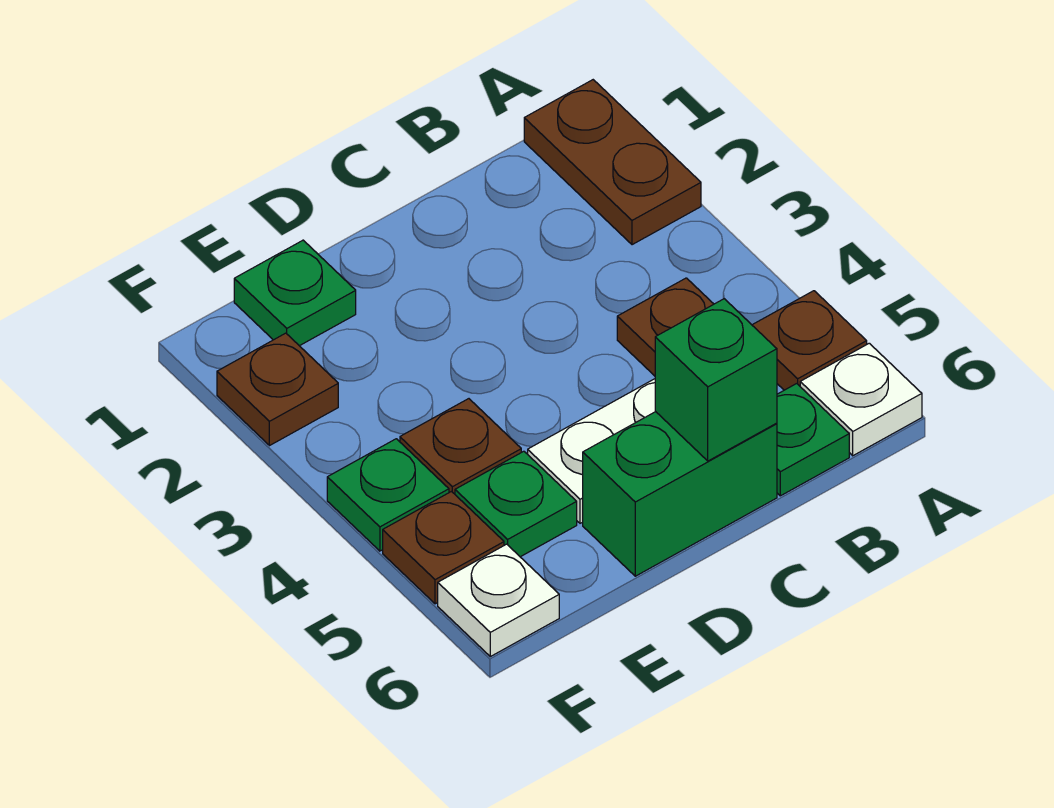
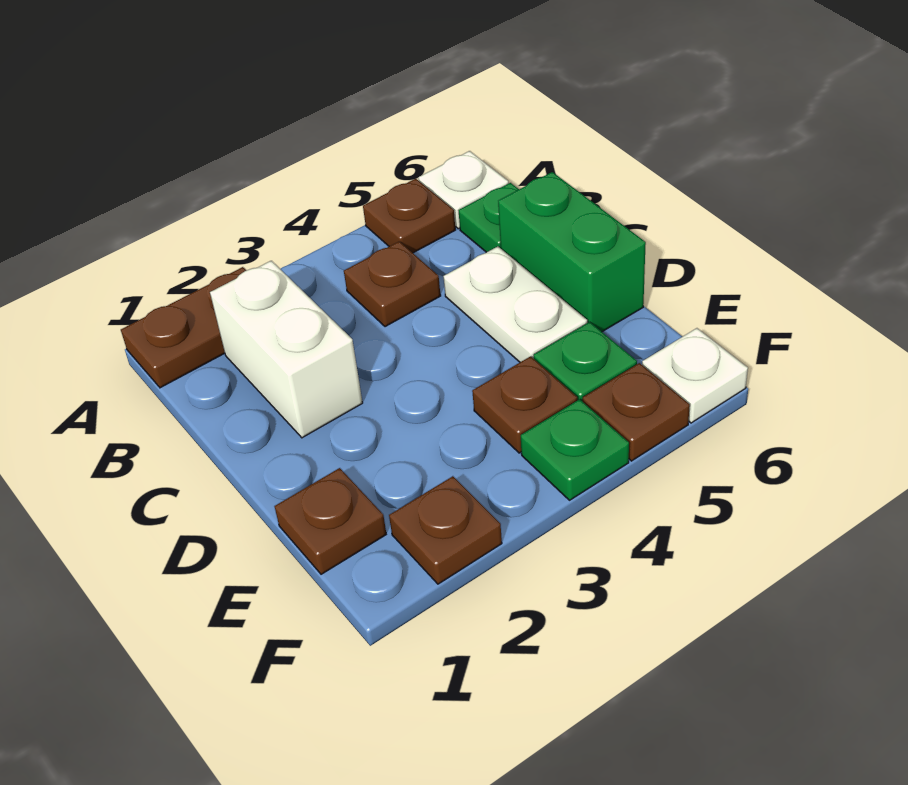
none -> white 1x2 brick [210,261,363,438]
green 1x1 brick [655,299,777,461] -> none
green 1x1 plate [234,240,356,346] -> brown 1x1 plate [275,468,386,574]

